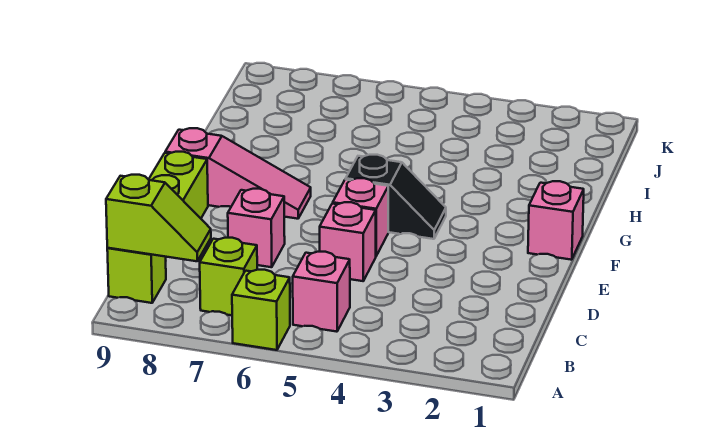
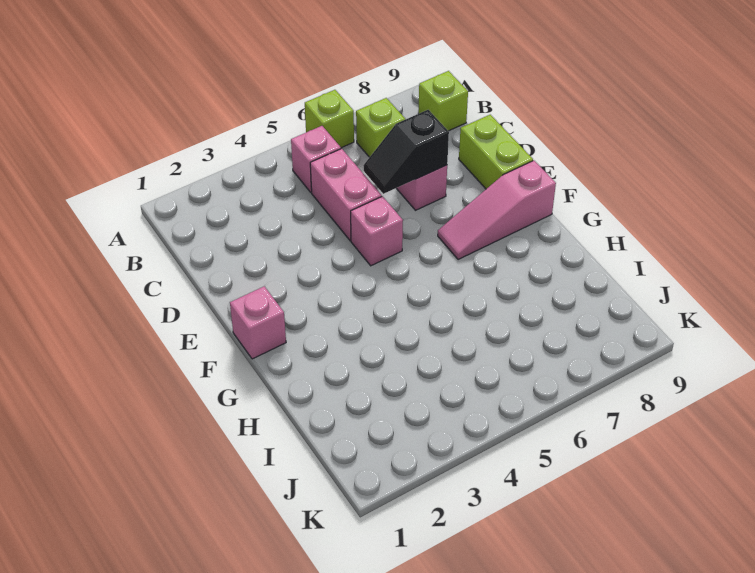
lime 1x2 slope [106,175,211,261] -> none
pink 1x1 brick [320,202,376,281] -> pink 1x2 brick [310,149,382,241]
black 1x2 slope [346,155,446,239] -> black 1x2 slope moved to [363,110,449,194]

